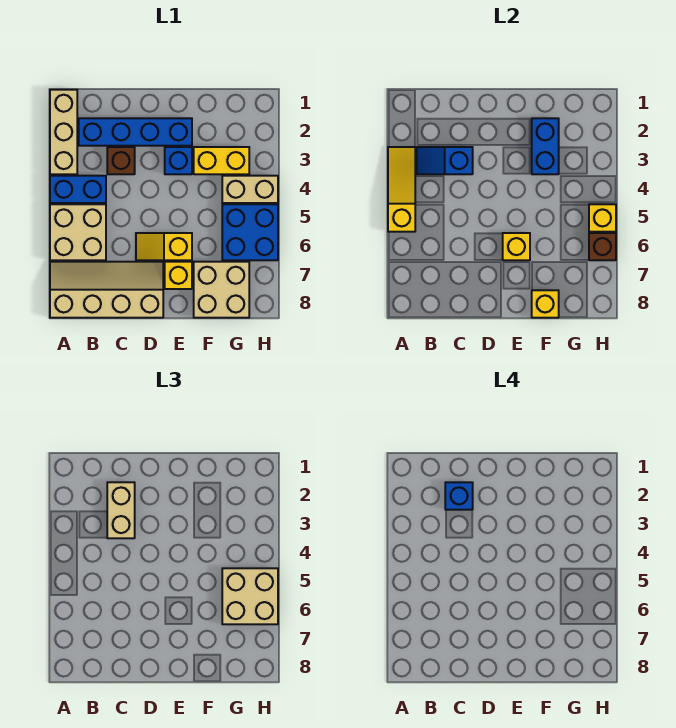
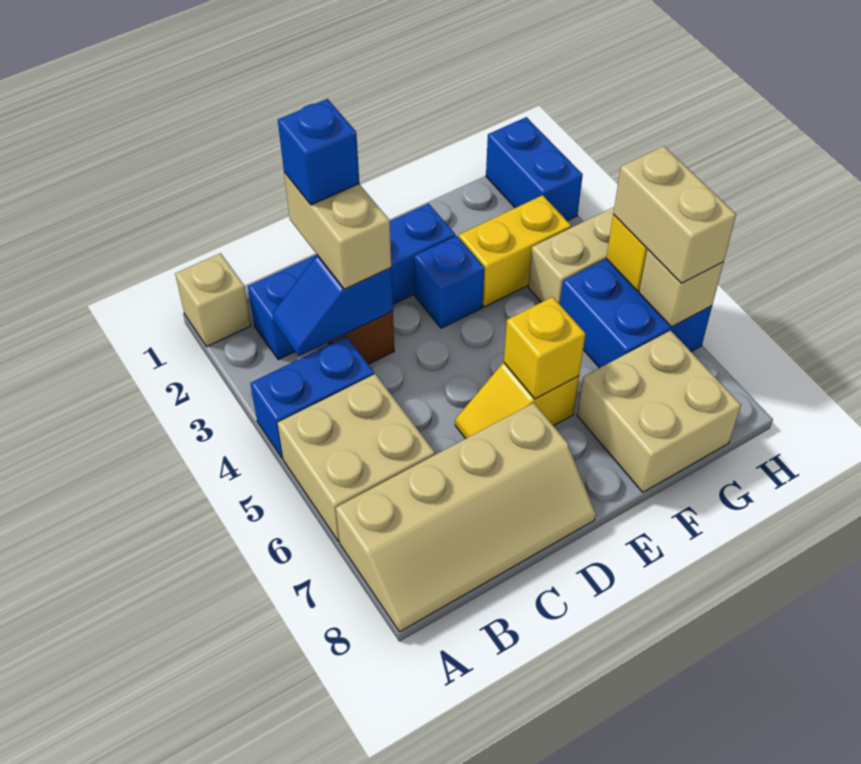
tan 1x3 brick [50,90,77,174] -> tan 1x1 brick [175,253,251,346]
yellow 1x3 slope [388,147,415,232] -> none
tan 2x4 slope [50,262,163,318] -> tan 2x4 slope turned to [336,403,596,632]
yellow 1x1 brick [165,262,192,289] -> none
blue 1x2 brick [532,118,559,174] -> blue 1x2 brick moved to [486,117,583,221]
yellow 1x1 brick [532,290,559,318] -> none
tan 2x2 brick [222,568,278,624] -> tan 1x2 brick [613,146,736,283]
brown 1x1 brick [589,233,616,260] -> tan 1x1 brick [639,250,724,327]

